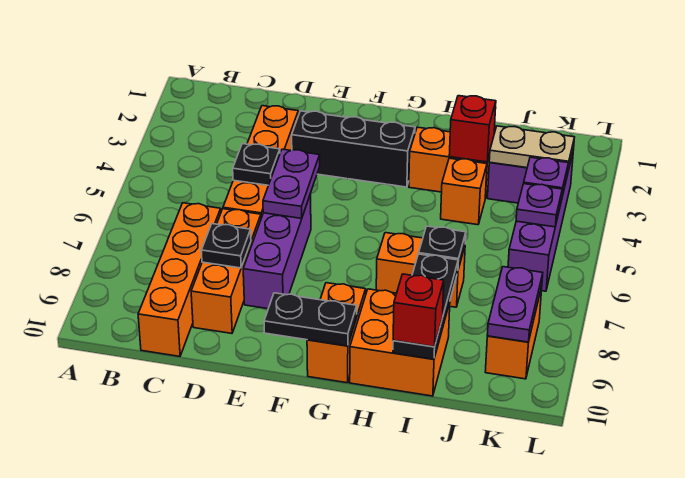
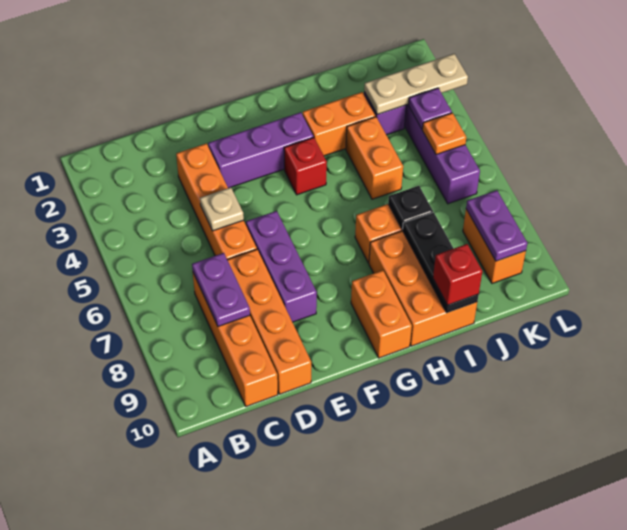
black 1x1 plate [233,144,280,185] -> tan 1x1 plate [200,187,244,231]
orange 1x3 brick [191,209,261,333] -> orange 1x4 brick [227,249,311,394]
black 1x1 plate [201,224,251,268] -> none
black 1x3 brick [292,111,415,187] -> purple 1x3 brick [208,112,313,188]
purple 1x2 plate [263,149,320,218] -> purple 1x2 plate moved to [192,253,250,327]
black 1x2 plate [264,293,357,346] -> none
orange 2x2 brick [350,289,450,396] -> orange 2x3 brick [369,231,477,346]
red 1x1 brick [449,96,496,162] -> red 1x1 brick moved to [284,137,327,195]
orange 1x1 brick [441,158,487,225] -> orange 1x2 brick [346,117,403,199]
tan 1x2 plate [489,126,575,171] -> tan 1x3 plate [364,54,468,115]
purple 1x1 plate [516,184,562,227] -> orange 1x1 plate [422,113,466,155]

